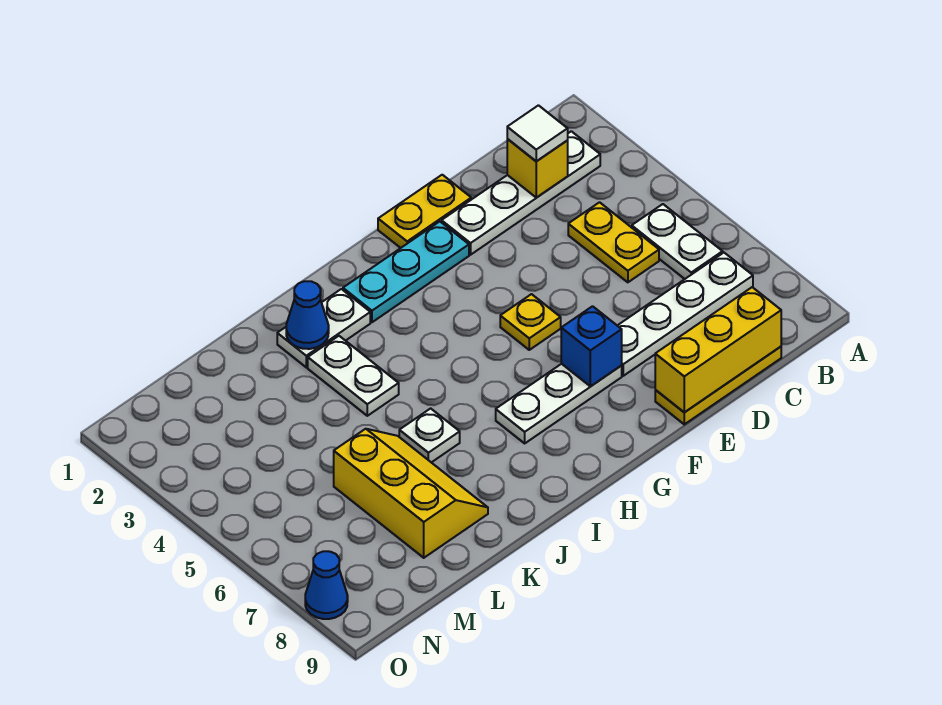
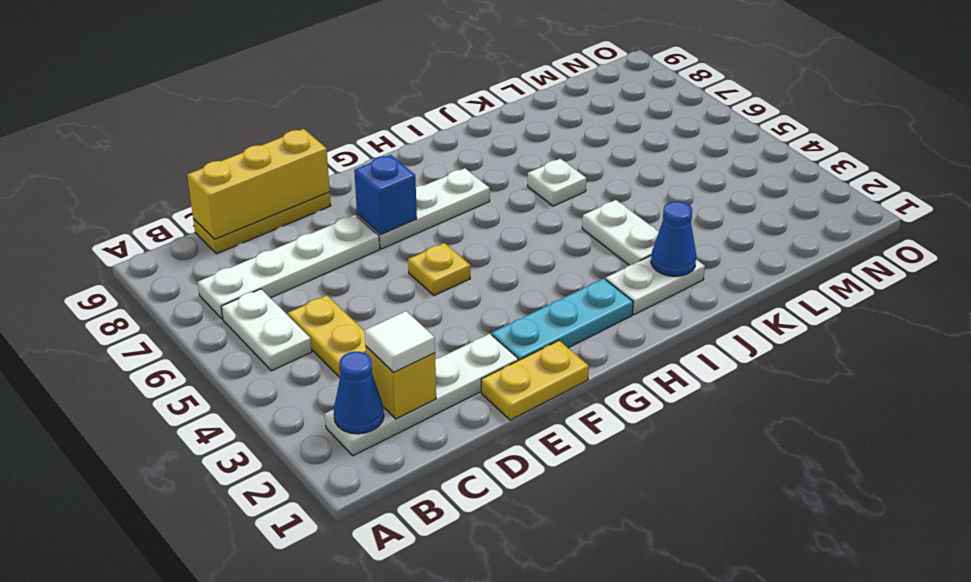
yellow 2x3 slope [334,429,488,558] -> none
blue 1x1 cone [305,551,348,619] -> blue 1x1 cone moved to [334,352,384,434]

